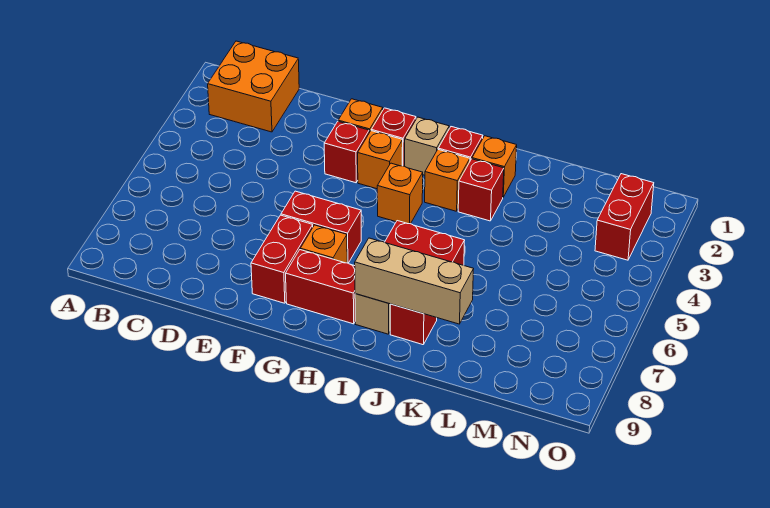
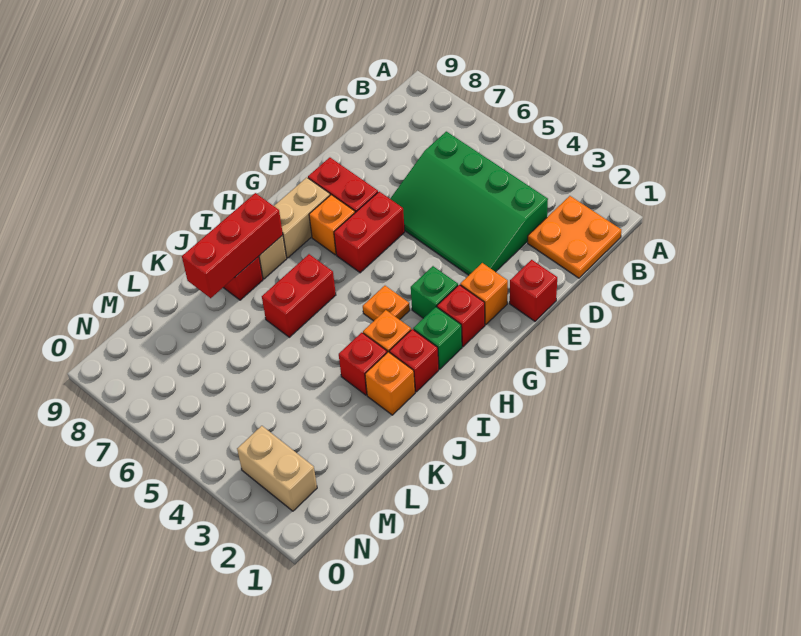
orange 2x2 brick [208,41,299,132] -> orange 2x2 plate [528,196,621,278]
none -> green 3x4 slope [390,132,548,275]
red 1x1 brick [324,122,369,183] -> red 1x1 brick moved to [510,260,557,321]
orange 1x1 brick [358,131,403,189] -> green 1x1 brick [411,266,458,318]
red 1x2 brick [286,250,355,324] -> tan 1x2 brick [274,178,330,258]
tan 1x1 brick [405,117,449,175] -> green 1x1 brick [413,307,462,369]
orange 1x1 brick [377,163,423,224] -> orange 1x1 plate [363,286,410,321]
tan 1x3 brick [355,238,474,324] -> red 1x3 brick [182,193,283,298]
red 1x2 brick [595,174,654,260] -> tan 1x2 brick [237,426,317,511]

